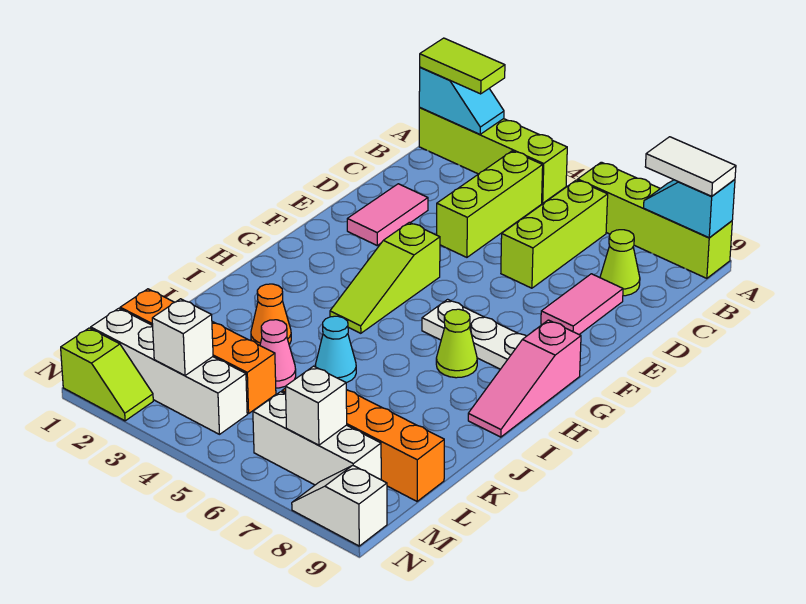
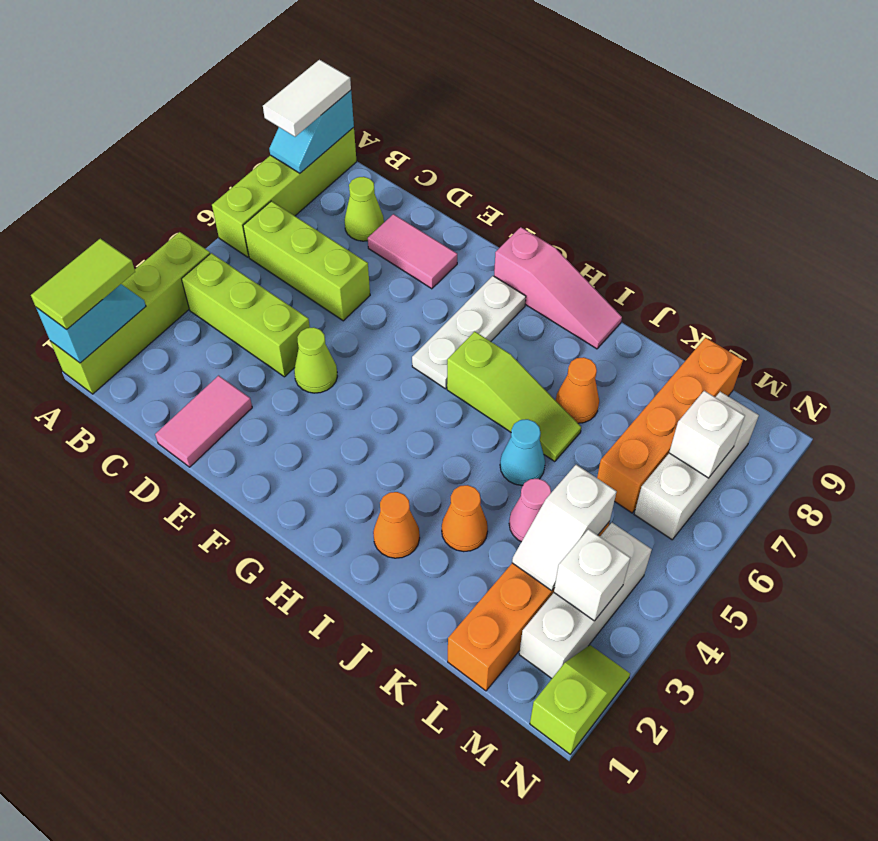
pink 1x2 tile [347,184,428,245] -> pink 1x2 tile turned to [155,376,252,467]
lime 1x3 slope [330,222,440,333] -> lime 1x3 slope moved to [447,331,581,462]
lime 1x1 cone [436,309,477,378] -> lime 1x1 cone moved to [294,327,337,393]
none -> orange 1x1 cone [373,492,420,558]
none -> orange 1x1 cone [556,357,599,423]
white 1x4 brick [91,308,247,434] -> white 1x3 brick [519,523,652,678]
white 1x2 slope [292,465,387,546] -> white 1x2 slope moved to [512,465,617,591]

